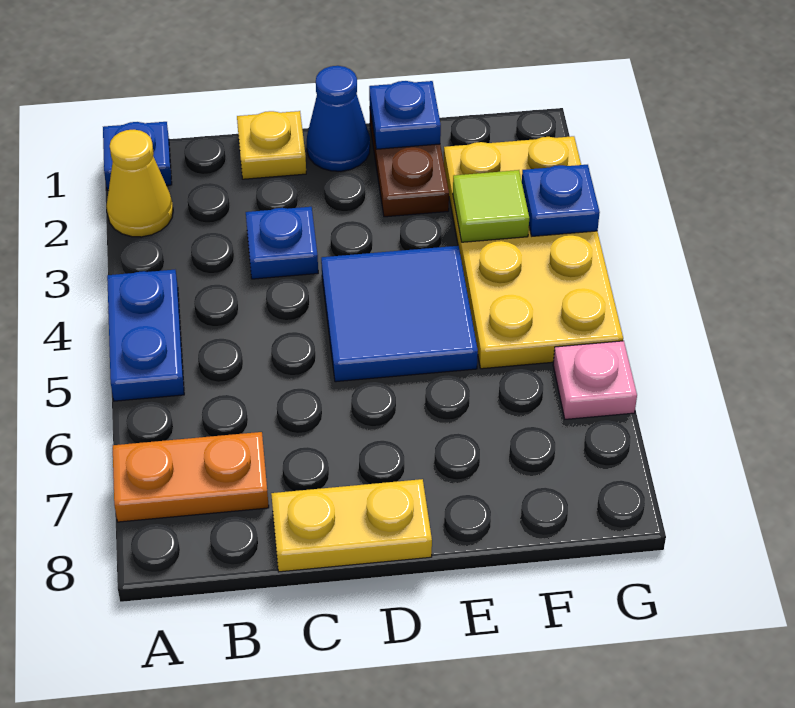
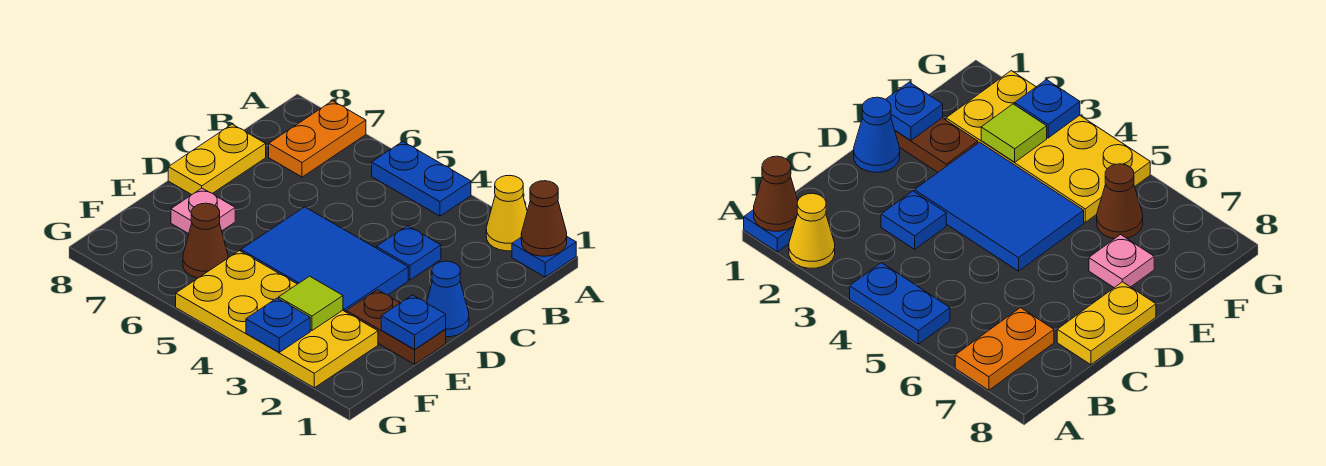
none -> brown 1x1 cone [521,181,567,256]
yellow 1x1 plate [237,111,306,179] -> none
blue 2x2 tile [321,246,478,382] -> blue 2x3 tile [241,207,408,312]
none -> brown 1x1 cone [183,203,228,278]
pink 1x1 plate [553,341,637,419] -> pink 1x1 plate moved to [171,188,235,234]

